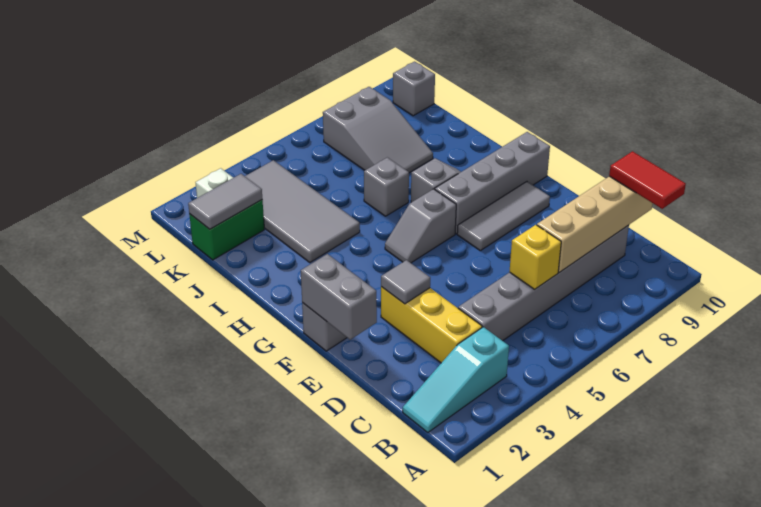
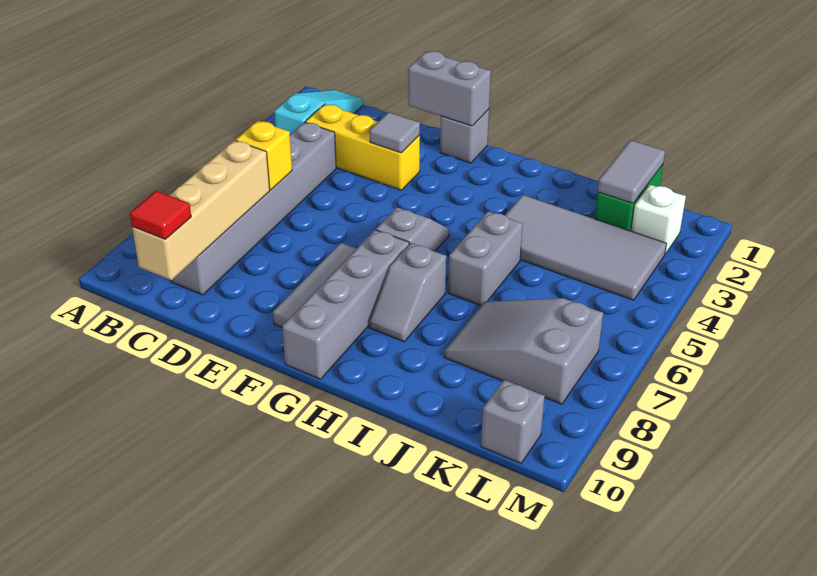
red 1x2 tile [609,151,686,209] -> red 1x1 tile [130,191,191,240]
grey 1x1 brick [364,157,409,216] -> grey 1x2 brick [448,211,523,306]

